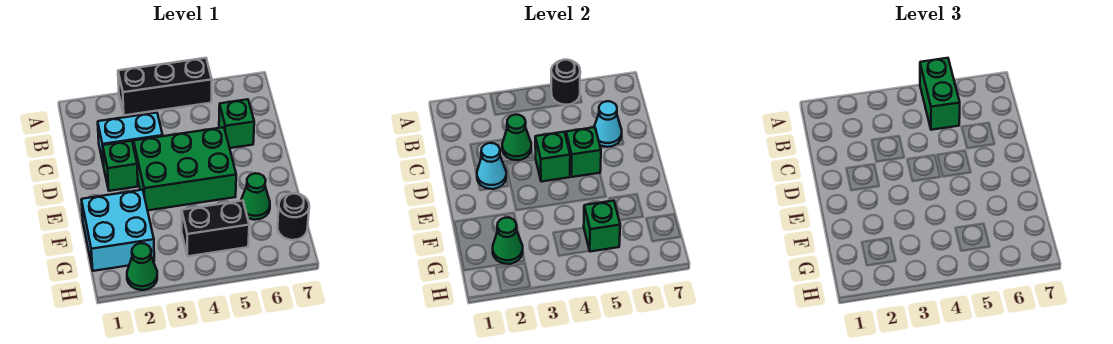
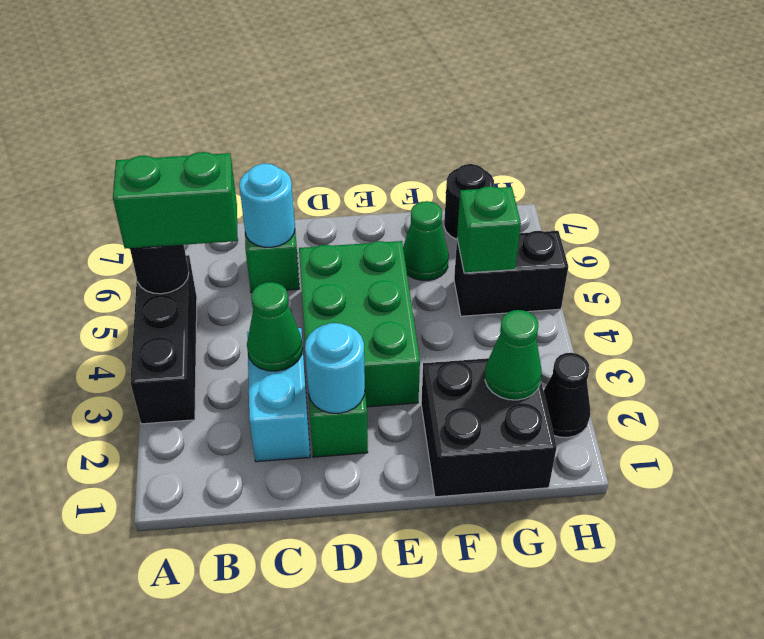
cyan 1x1 cone [594,101,622,147] -> cyan 1x1 round brick [239,164,295,247]
cyan 1x1 cone [477,143,506,189] -> cyan 1x1 round brick [305,323,365,414]
green 1x1 brick [535,132,570,182] -> none
green 1x1 brick [566,127,601,177] -> none
cyan 2x2 brick [81,190,154,271] -> black 2x2 brick [421,358,557,497]
black 1x2 brick [182,201,249,256] -> black 1x2 brick turned to [454,231,568,316]
green 1x1 cone [127,243,157,290] -> black 1x1 cone [543,353,591,438]

